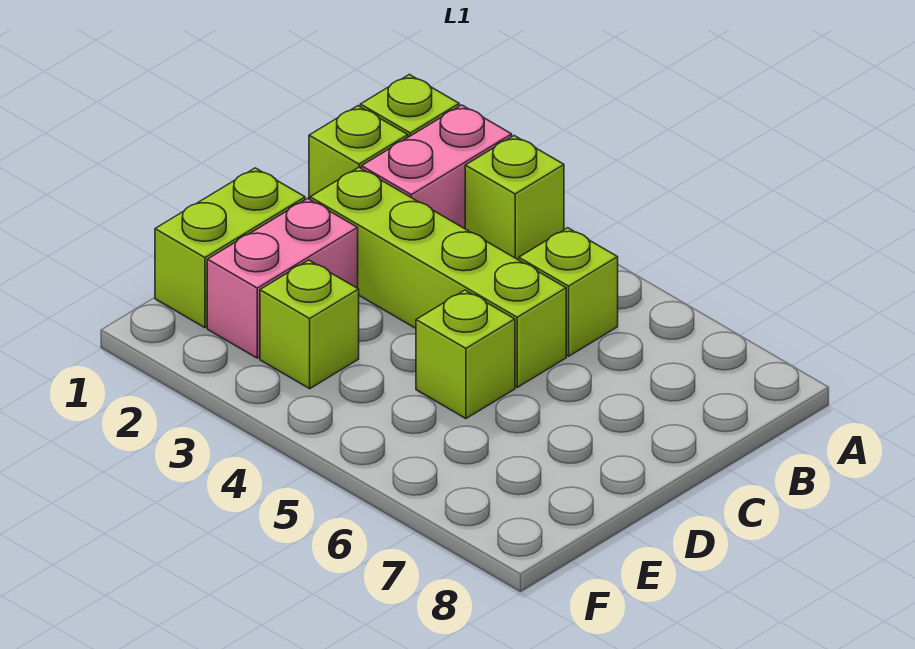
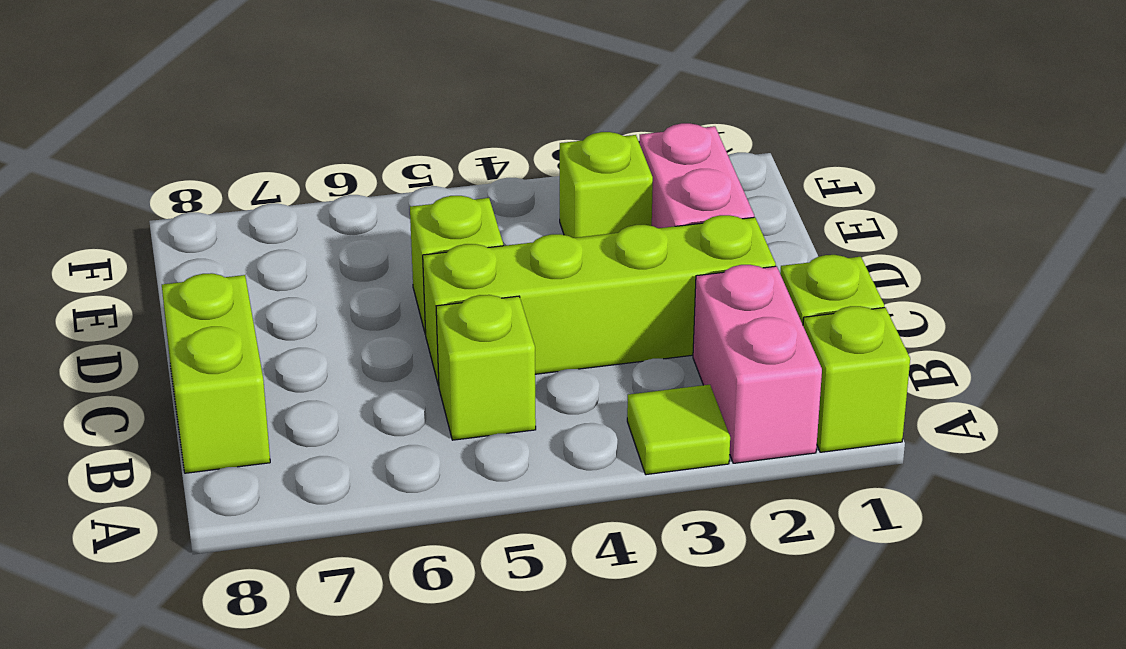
lime 1x1 brick [465,136,564,260] -> lime 1x1 tile [627,385,730,475]
lime 1x2 brick [155,168,305,328] -> lime 1x2 brick moved to [162,273,270,473]

